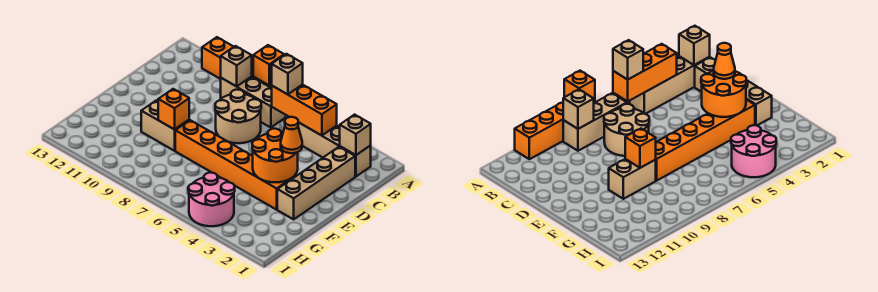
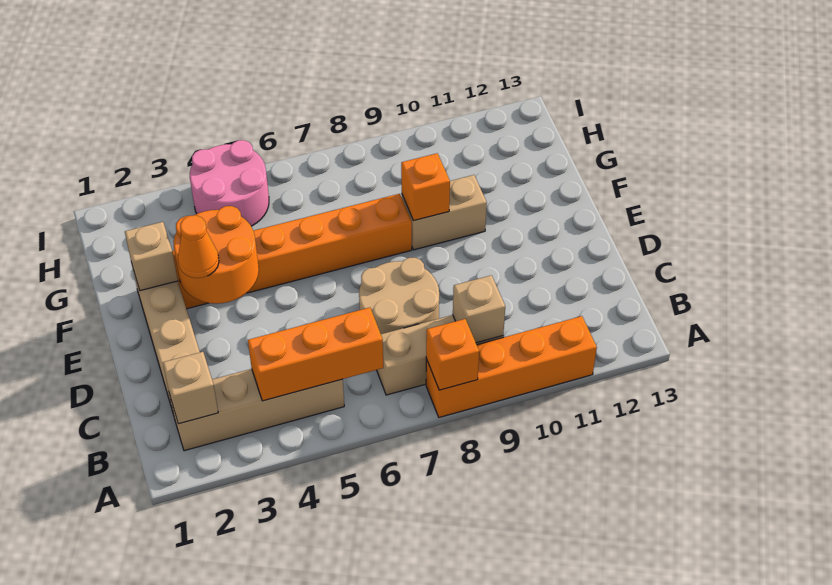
tan 1x1 brick [272,54,303,94] -> tan 1x1 brick moved to [125,222,178,291]

